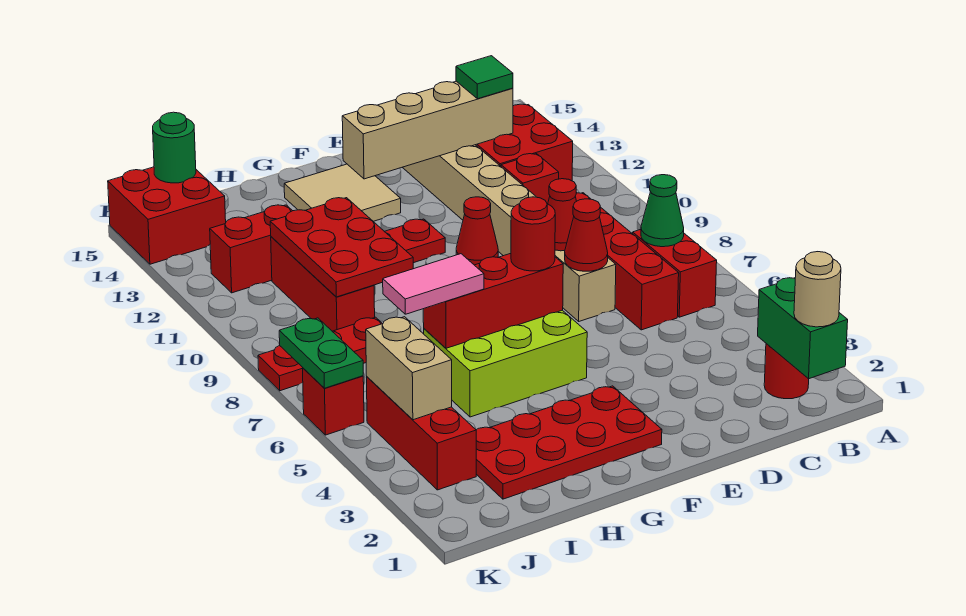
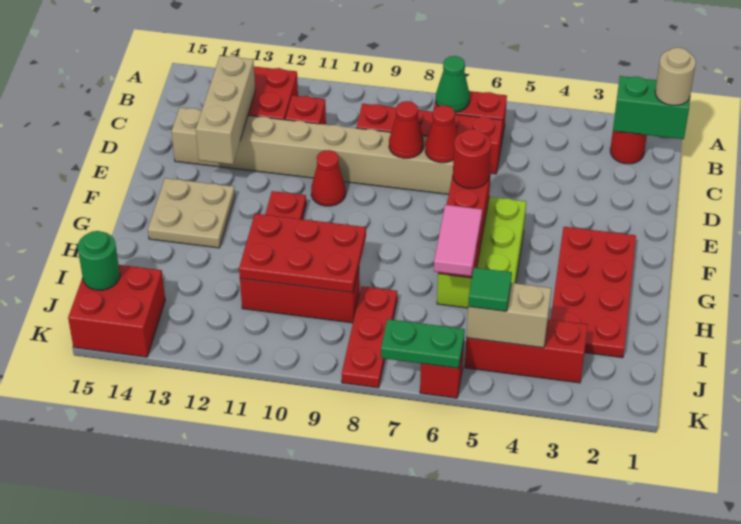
tan 1x4 brick [342,81,513,179] -> tan 1x3 brick [196,56,255,164]
green 1x1 tile [456,56,513,99] -> green 1x1 tile moved to [468,268,512,311]
tan 2x2 tile [284,164,401,221] -> tan 2x2 plate [148,178,235,248]
red 1x2 brick [210,205,292,293] -> none

